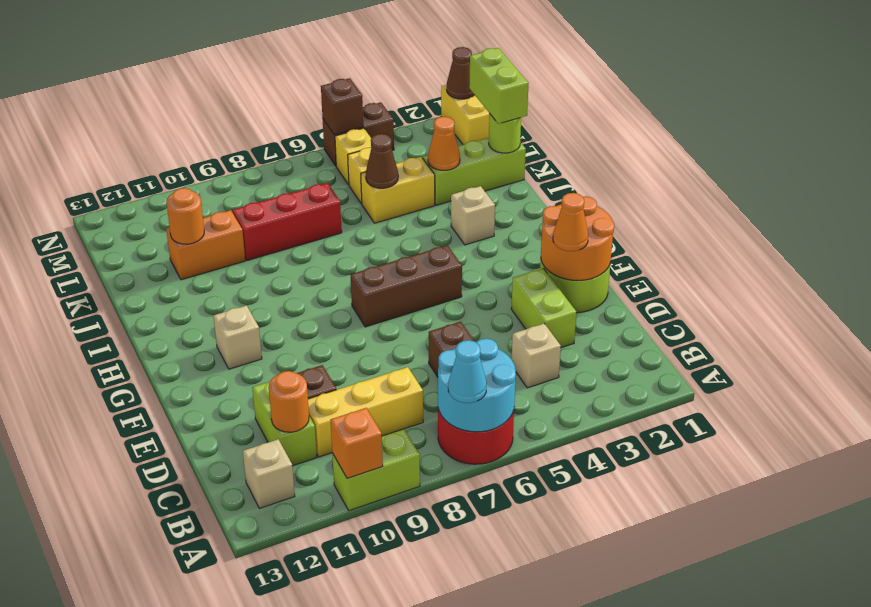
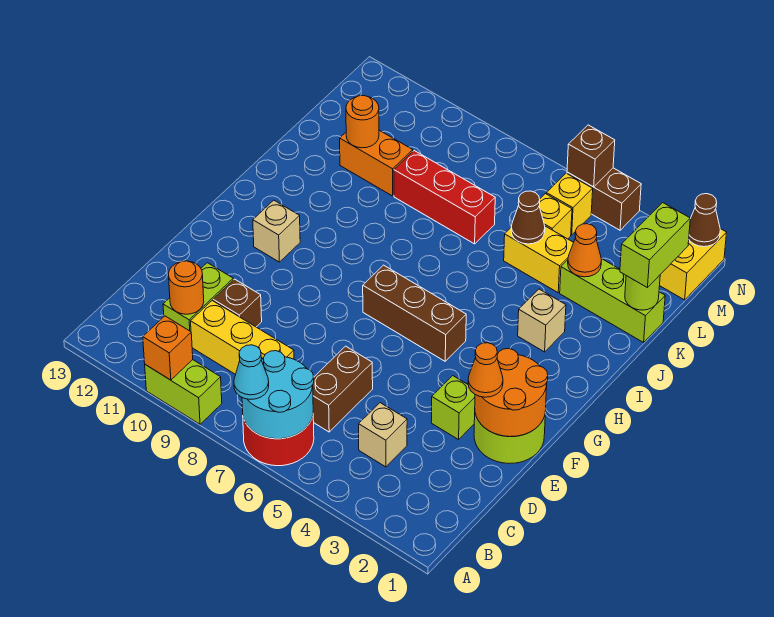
tan 1x1 brick [243,439,295,508] -> none
lime 1x2 brick [511,268,577,348] -> lime 1x1 brick [431,376,475,440]

